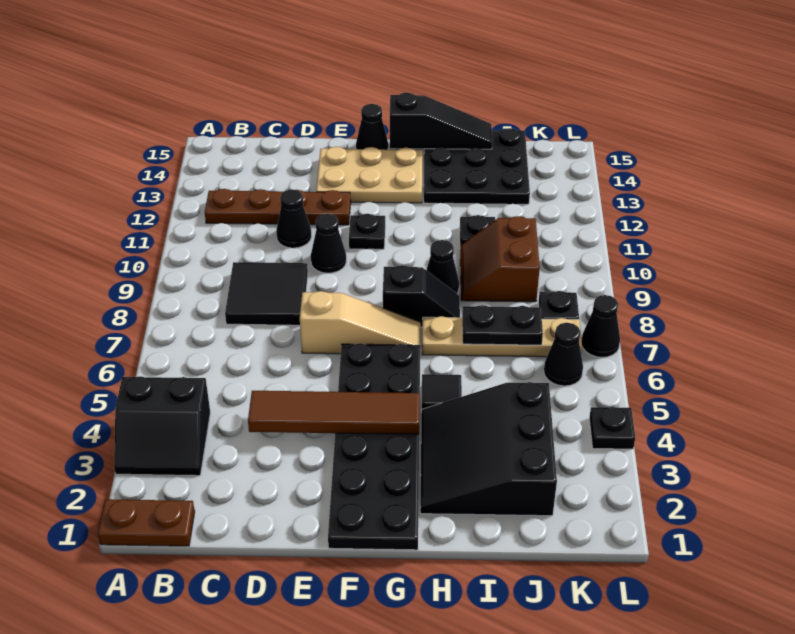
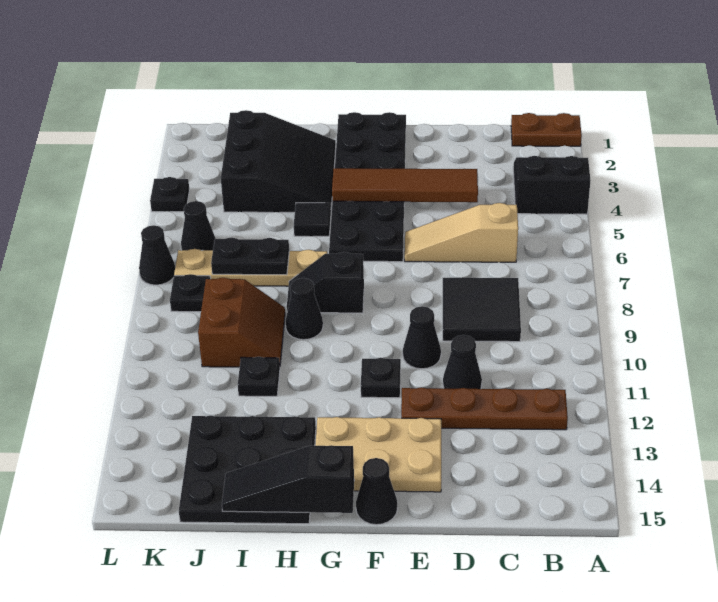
tan 1x3 slope [300,291,421,354] -> tan 1x3 slope moved to [405,203,518,262]

